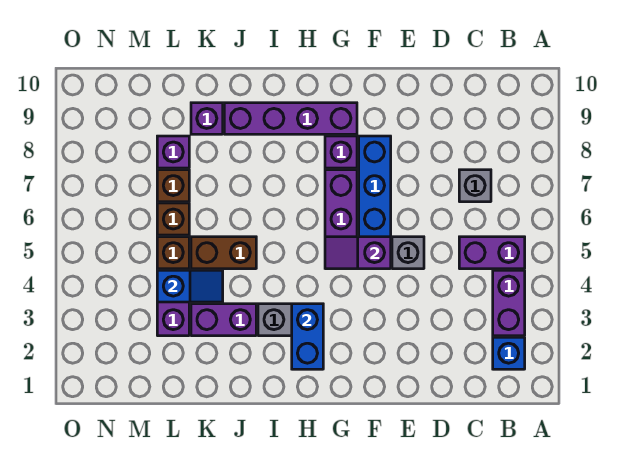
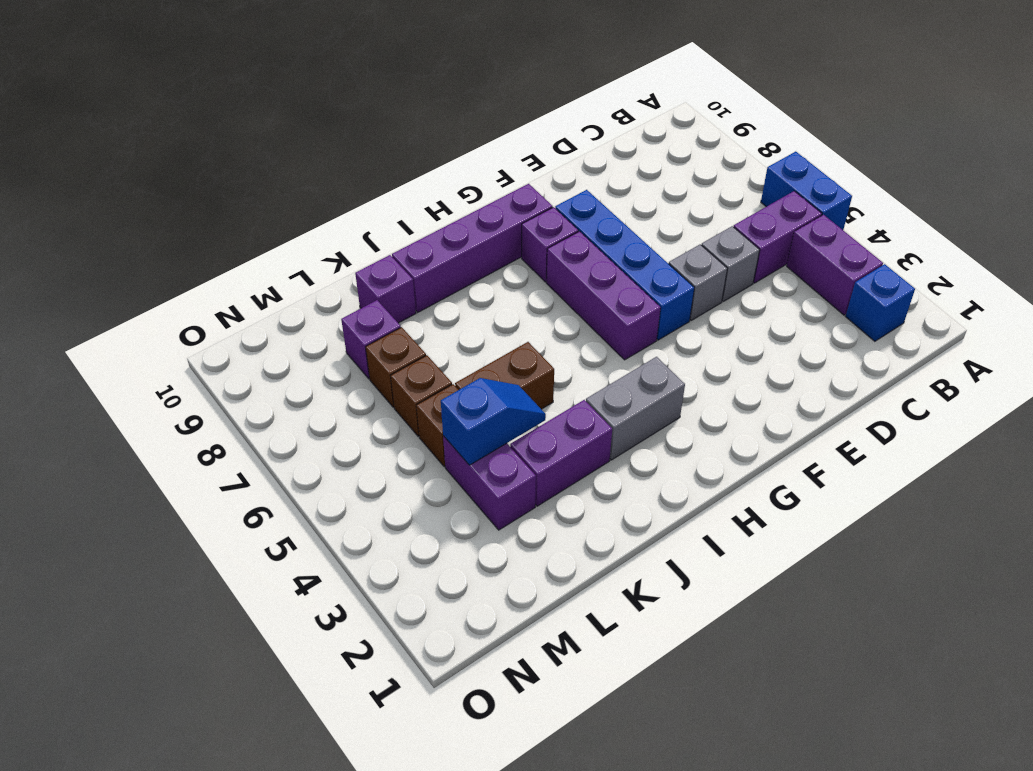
grey 1x1 brick [459,170,491,202] -> grey 1x1 brick moved to [702,226,760,302]
purple 1x2 slope [325,237,391,269] -> none
blue 1x2 brick [292,304,323,369] -> blue 1x2 brick moved to [761,152,852,230]

